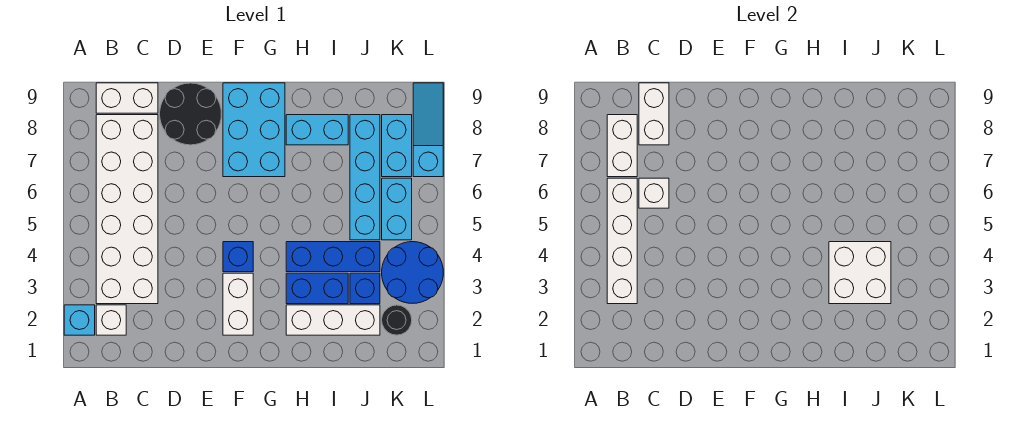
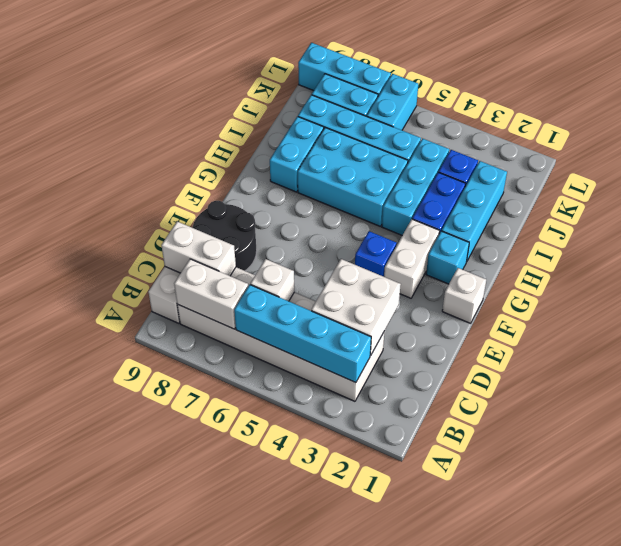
cyan 1x1 brick [64,305,95,335] -> cyan 1x1 brick moved to [426,231,469,284]
white 1x1 brick [96,305,126,335] -> white 1x1 brick moved to [442,268,486,323]
white 1x4 brick [607,178,637,304] -> cyan 1x4 brick [234,285,371,383]
white 1x2 brick [223,273,253,335] -> white 1x2 brick turned to [384,219,440,298]
cyan 2x3 brick [223,83,285,177] -> cyan 2x3 brick moved to [298,128,408,226]
white 1x3 brick [286,305,380,335] -> cyan 1x3 brick [442,161,507,262]
blue 1x3 brick [286,242,380,272] -> cyan 1x3 brick [382,139,449,235]
white 2x2 brick [829,242,891,304] -> white 2x2 brick moved to [311,259,401,355]
black 1x1 round brick [382,305,412,335] -> none
blue 2x2 round brick [382,242,443,303] -> none
cyan 1x2 brick [382,178,412,240] -> cyan 1x2 brick turned to [367,74,418,130]
cyan 1x3 slope [413,83,443,177] -> cyan 1x3 brick [298,43,391,96]

